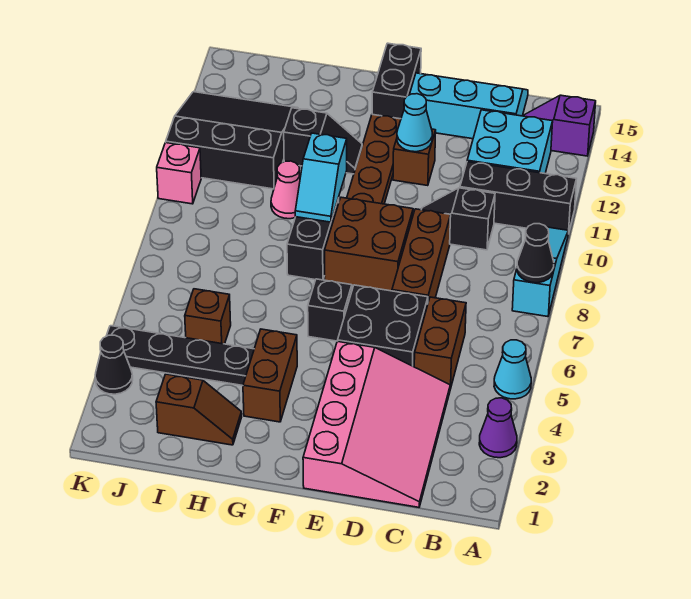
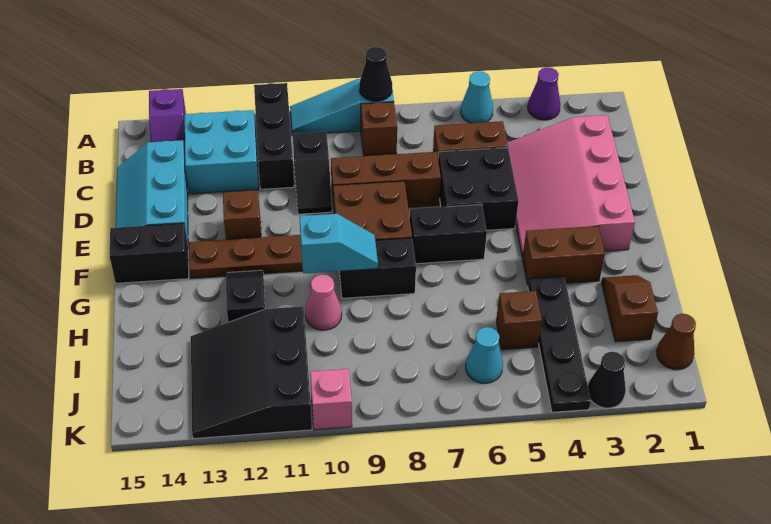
none -> brown 1x1 brick [361,102,397,156]
pink 3x4 slope [303,341,450,507] -> pink 3x4 slope turned to [507,115,635,257]
cyan 1x1 cone [397,94,432,152] -> cyan 1x1 cone moved to [466,327,503,383]
black 1x1 brick [308,279,352,341] -> black 1x2 brick [410,204,487,264]
none -> brown 1x1 cone [657,314,696,370]

